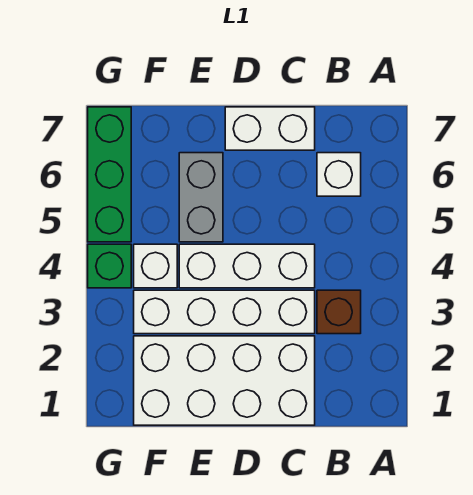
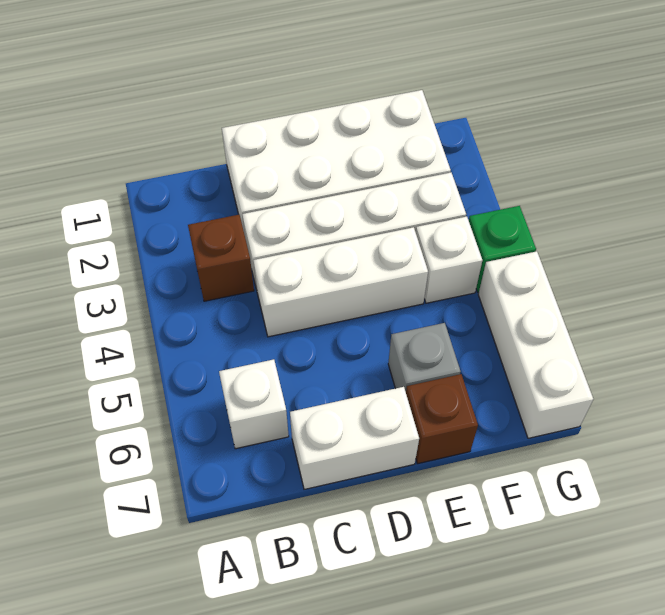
grey 1x2 brick [179,153,223,242] -> grey 1x1 brick [388,323,461,392]
none -> brown 1x1 brick [406,374,478,464]
green 1x3 brick [88,107,131,242] -> white 1x3 brick [478,251,593,438]

